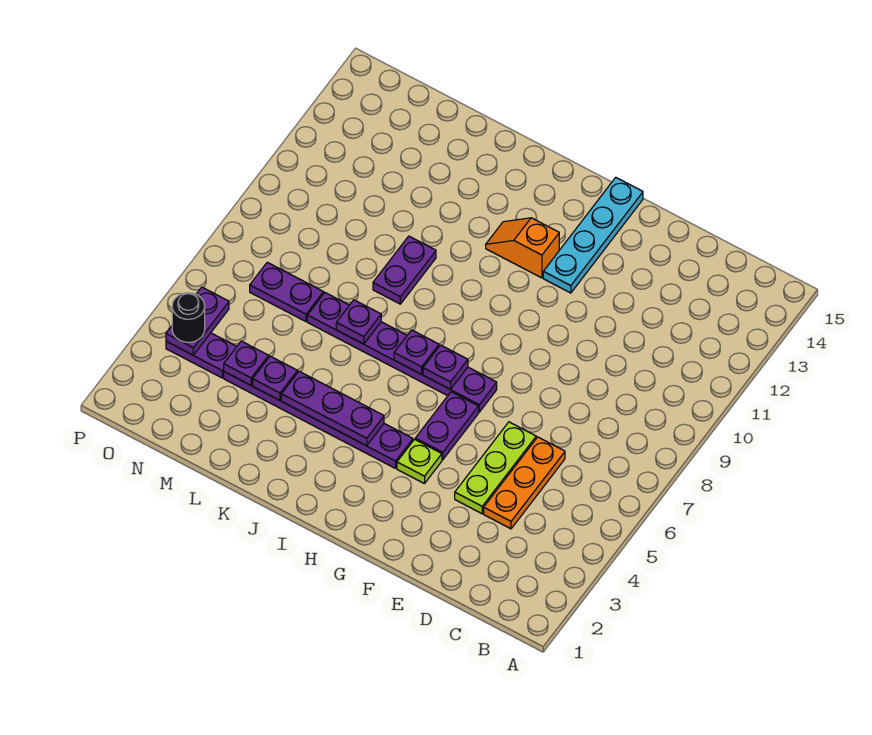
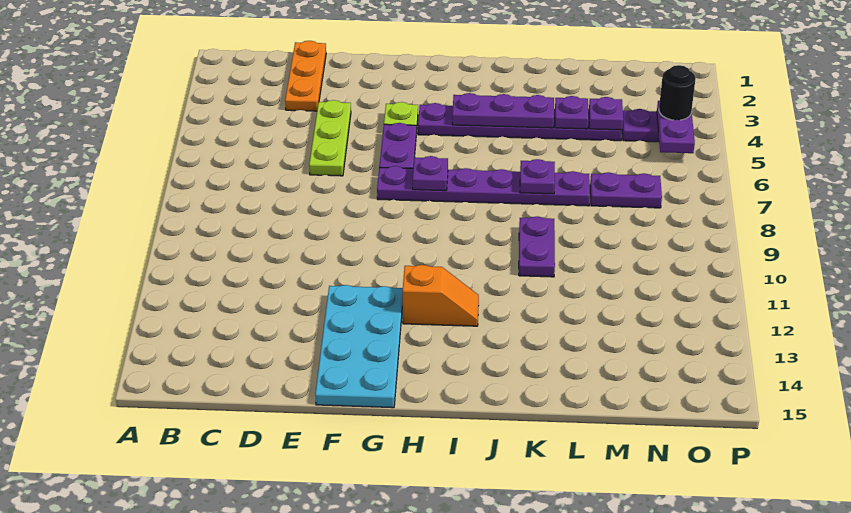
orange 1x3 plate [484,437,565,529] -> orange 1x3 plate moved to [285,41,326,111]
cyan 1x4 plate [543,178,643,293] -> cyan 2x4 plate [315,285,403,408]
purple 1x1 plate [394,330,439,374] -> none

